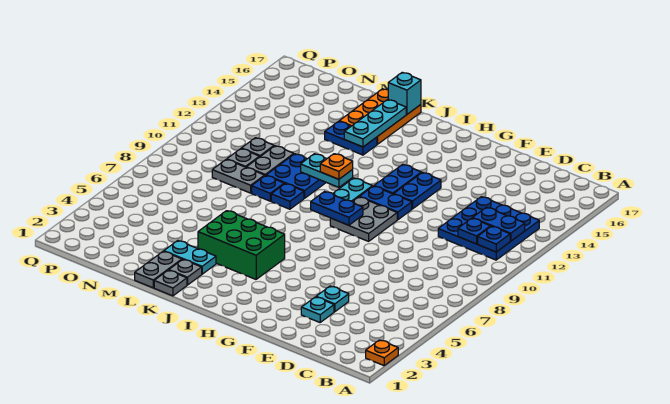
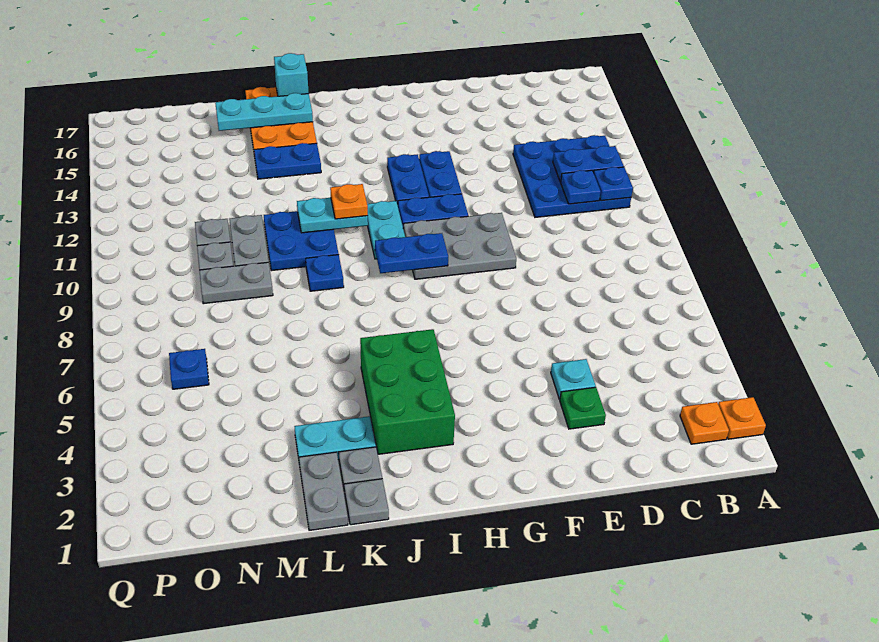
none -> orange 1x1 plate [680,402,729,444]
cyan 1x1 plate [301,297,334,322] -> green 1x1 plate [560,387,606,429]
grey 2x2 plate [330,197,397,241] -> grey 2x3 plate [403,213,516,279]
green 2x3 brick [198,211,285,279] -> green 2x3 brick turned to [360,329,455,454]
cyan 1x3 plate [344,100,406,147] -> cyan 1x3 plate turned to [215,93,313,131]
blue 1x1 plate [252,175,284,201] -> blue 1x1 plate moved to [169,349,209,389]

